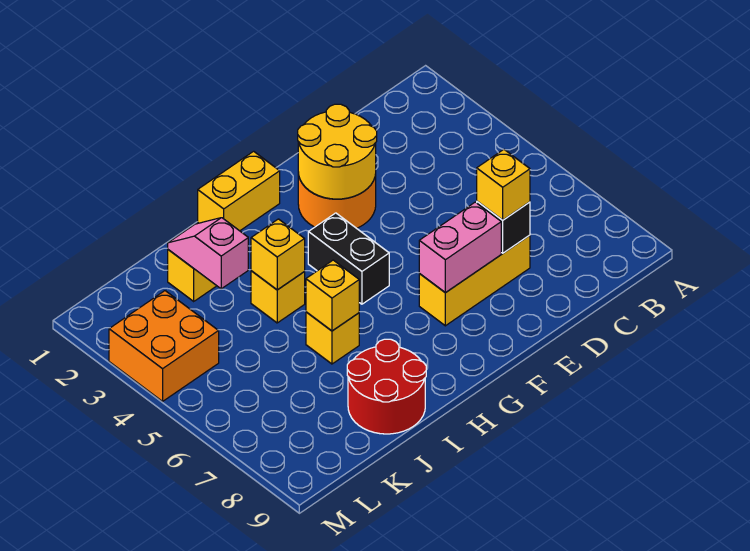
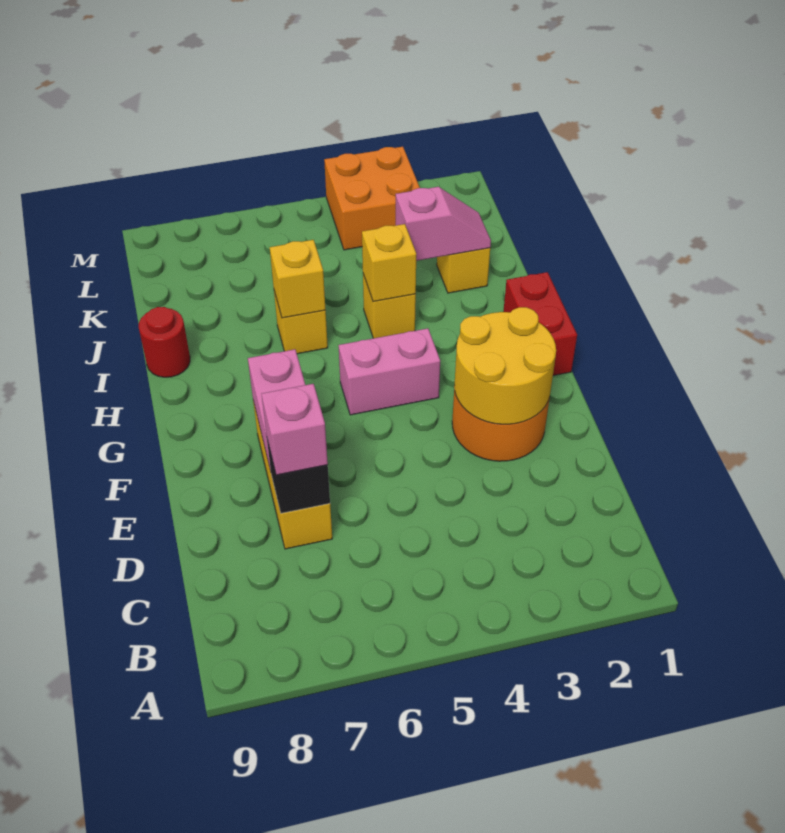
yellow 1x1 brick [477,150,530,220] -> pink 1x1 brick [262,384,328,475]
yellow 1x2 brick [198,151,280,231] -> red 1x2 brick [503,272,577,376]
black 1x2 brick [308,213,389,304] -> pink 1x2 brick [339,328,440,415]
red 2x2 round brick [347,339,426,434] -> red 1x1 round brick [139,307,190,377]

